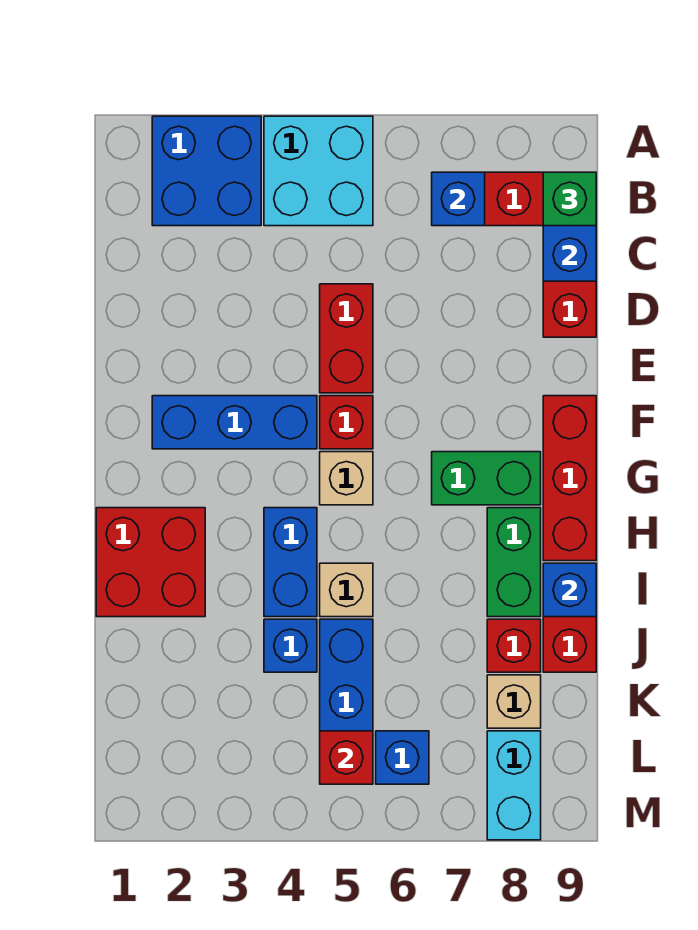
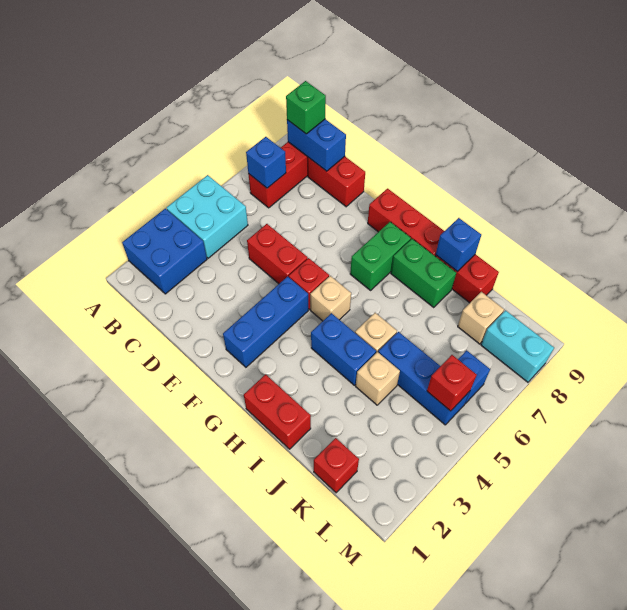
red 2x2 brick [96,508,205,617] -> red 1x2 brick [244,374,311,449]
blue 1x1 brick [264,619,317,672] -> tan 1x1 brick [356,352,400,405]
red 1x1 brick [487,619,541,672] -> red 1x1 brick moved to [314,438,359,493]

